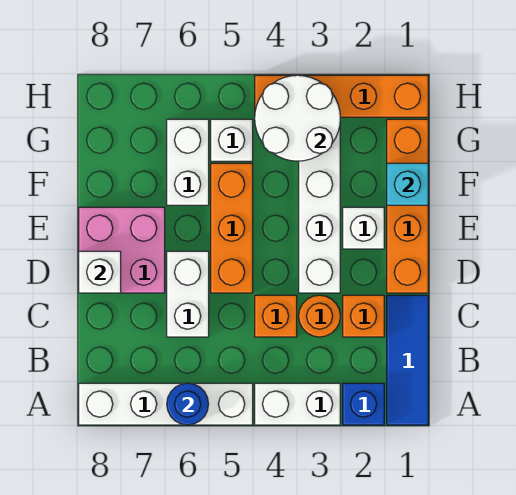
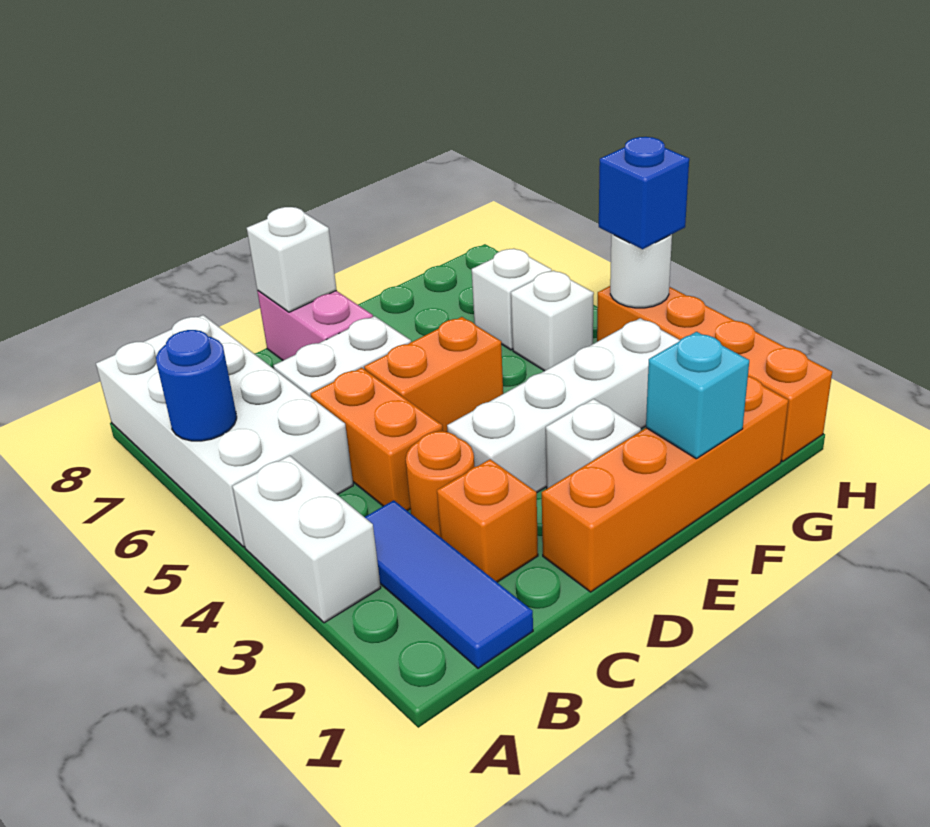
blue 1x3 tile [387,295,428,425] -> blue 1x3 tile turned to [365,500,533,668]
blue 1x1 brick [343,383,384,425] -> blue 1x1 brick moved to [599,137,689,249]
white 1x4 brick [79,383,253,425] -> white 2x4 brick [96,315,353,547]
orange 1x1 brick [255,295,297,337] -> orange 1x2 brick [311,368,443,511]
orange 1x3 brick [211,163,253,293] -> orange 1x2 brick [364,317,503,432]
pink 2x2 brick [79,207,165,293] -> pink 1x2 brick [257,291,373,360]
white 1x2 brick [167,119,209,205] -> white 1x1 brick [472,249,552,350]
white 2x2 round brick [255,75,340,161] -> white 1x1 round brick [610,234,672,308]

